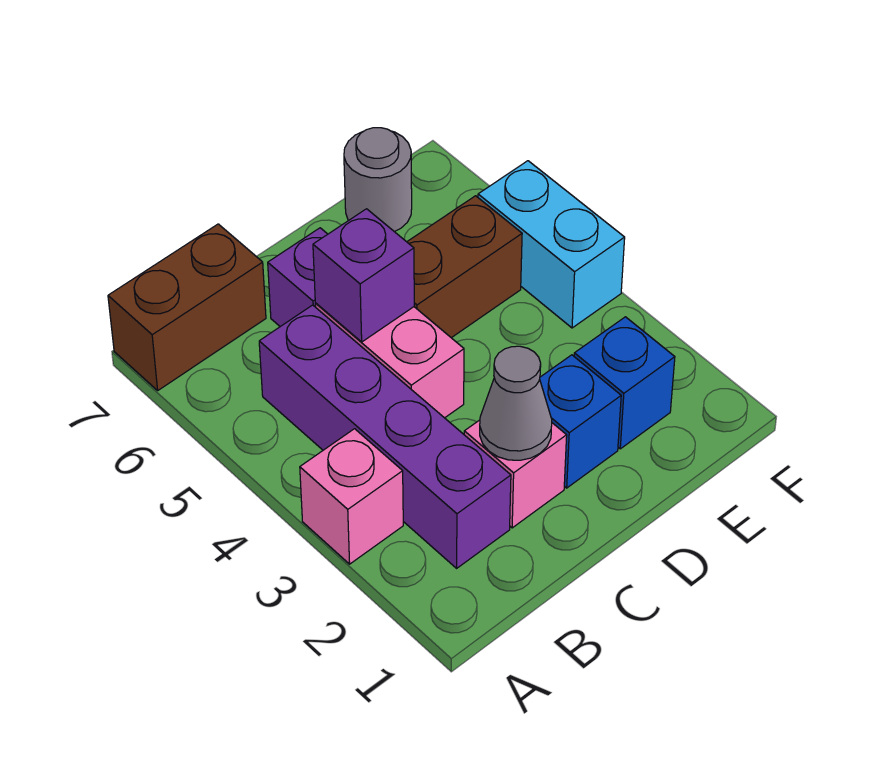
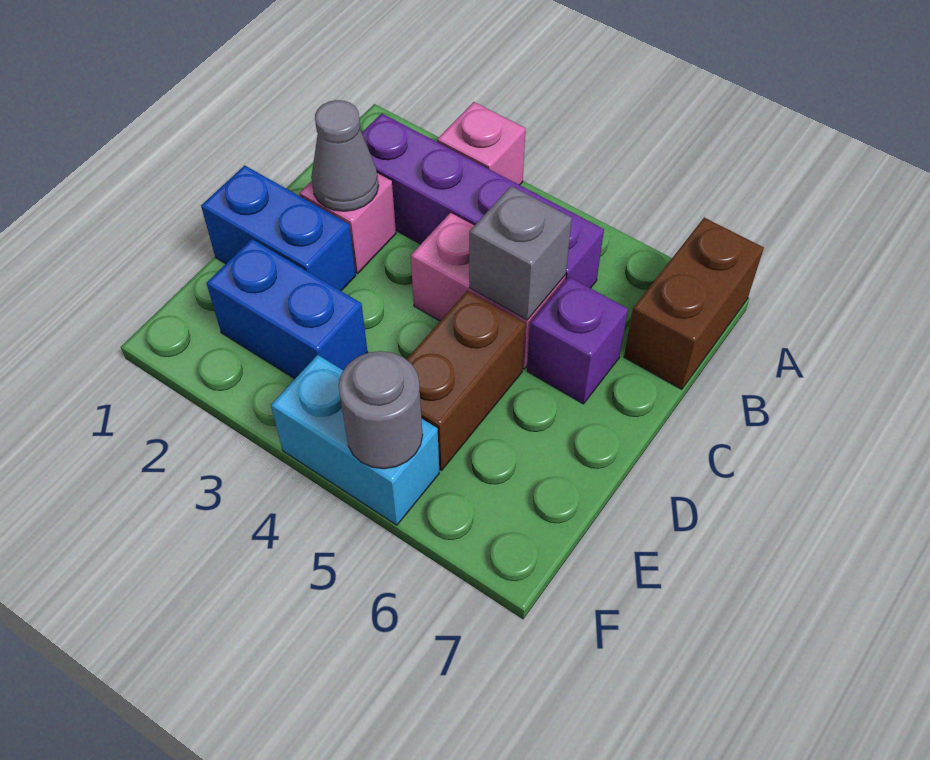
purple 1x1 brick [313,209,414,342] -> grey 1x1 brick [469,186,572,320]
blue 1x1 brick [540,355,621,488] -> blue 1x2 brick [201,165,356,291]
blue 1x1 brick [574,317,675,449] -> blue 1x2 brick [207,239,368,379]
grey 1x1 round brick [344,128,412,232] -> grey 1x1 round brick moved to [339,351,423,469]

